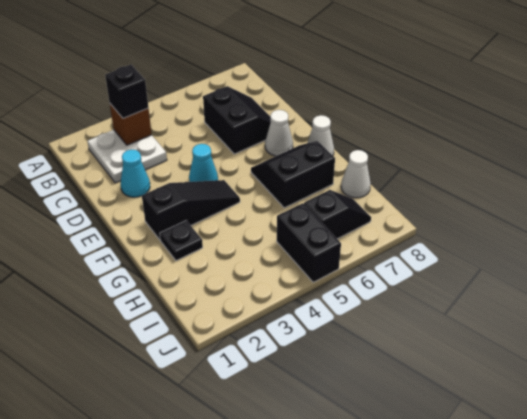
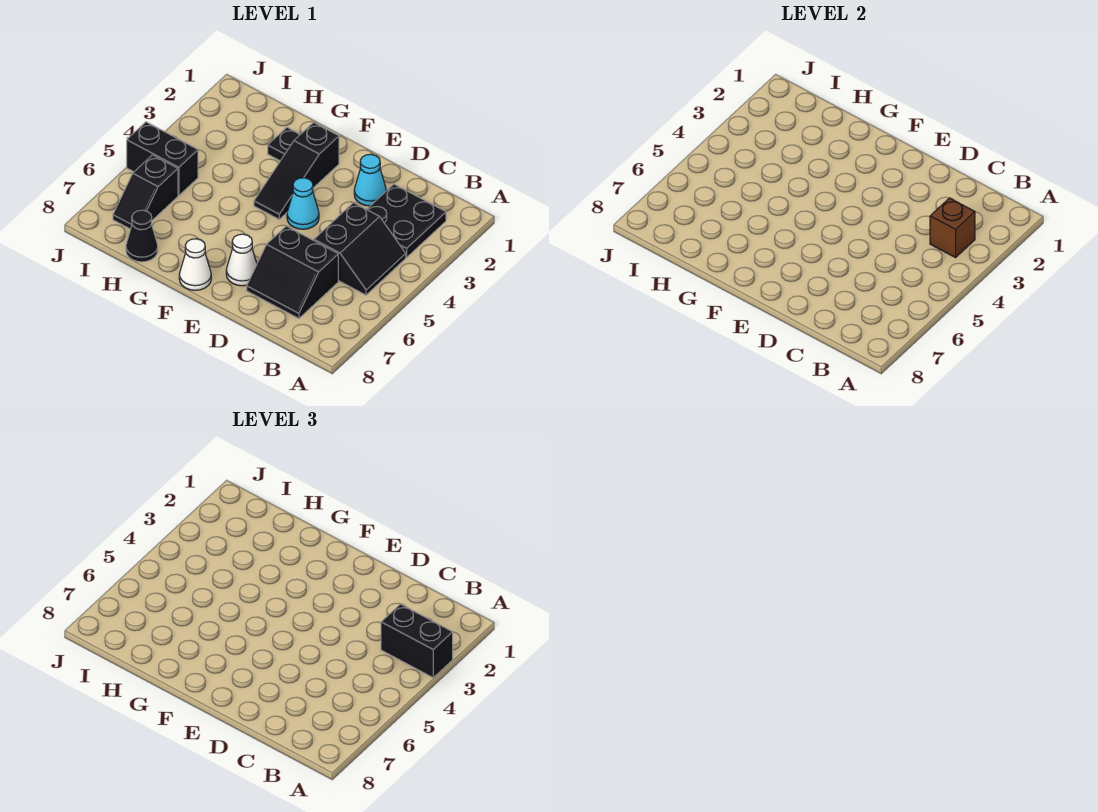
white 2x2 plate [87,130,167,183] -> black 2x2 plate [367,184,446,258]
black 1x1 brick [105,65,148,118] -> black 1x2 brick [381,604,453,678]
black 2x2 slope [251,141,335,208] -> black 2x2 slope moved to [314,203,406,295]
white 1x1 cone [341,150,371,198] -> black 1x1 cone [126,210,158,262]

